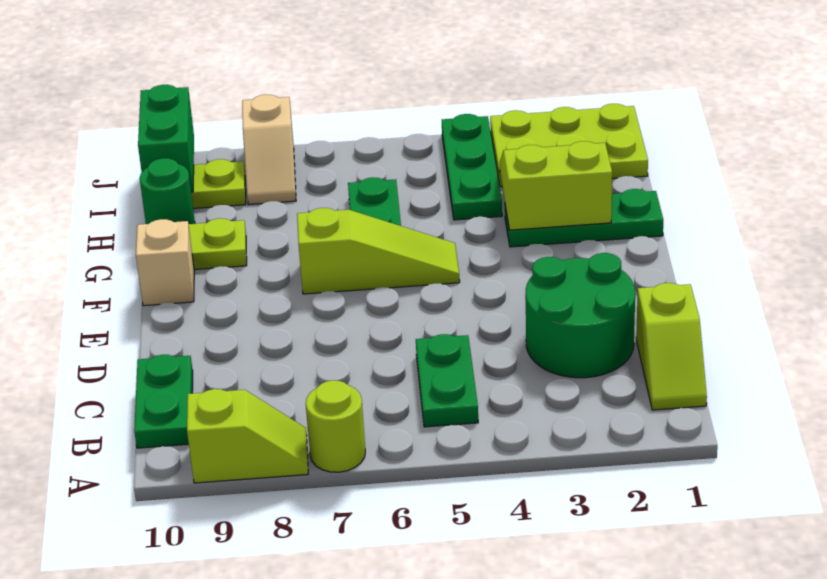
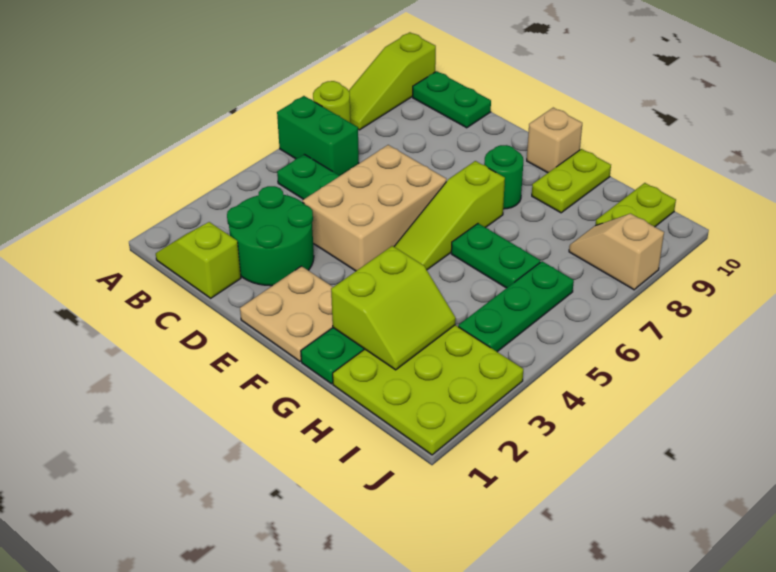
lime 1x2 slope [187,389,308,483] -> lime 1x3 slope [349,32,436,130]
none -> tan 2x3 brick [303,145,446,271]
none -> tan 2x2 plate [240,266,333,361]
green 1x3 plate [442,114,502,220] -> green 1x3 plate turned to [458,261,574,352]
green 1x1 round brick [140,158,195,224] -> green 1x1 round brick moved to [484,145,523,209]
lime 2x3 plate [490,104,648,187] -> lime 3x3 plate [333,325,523,455]
green 1x2 brick [138,85,194,192] -> green 1x2 brick moved to [277,96,359,176]

